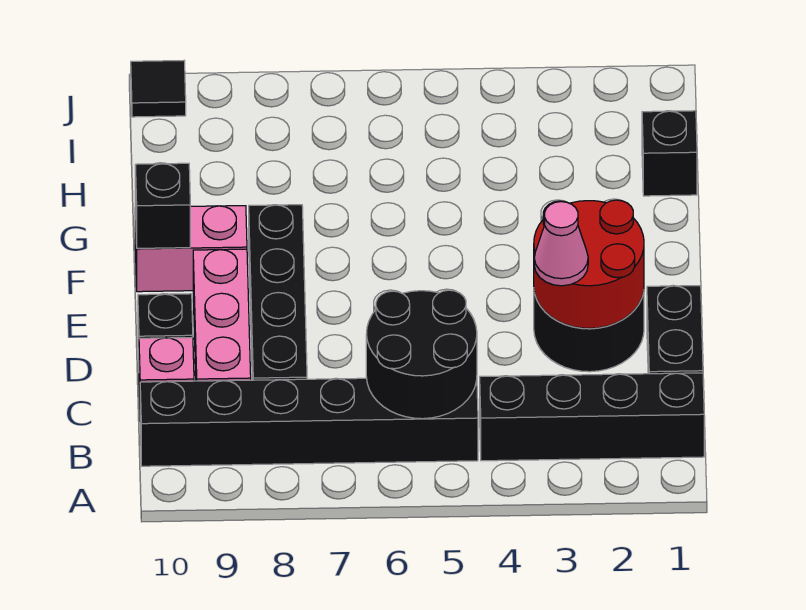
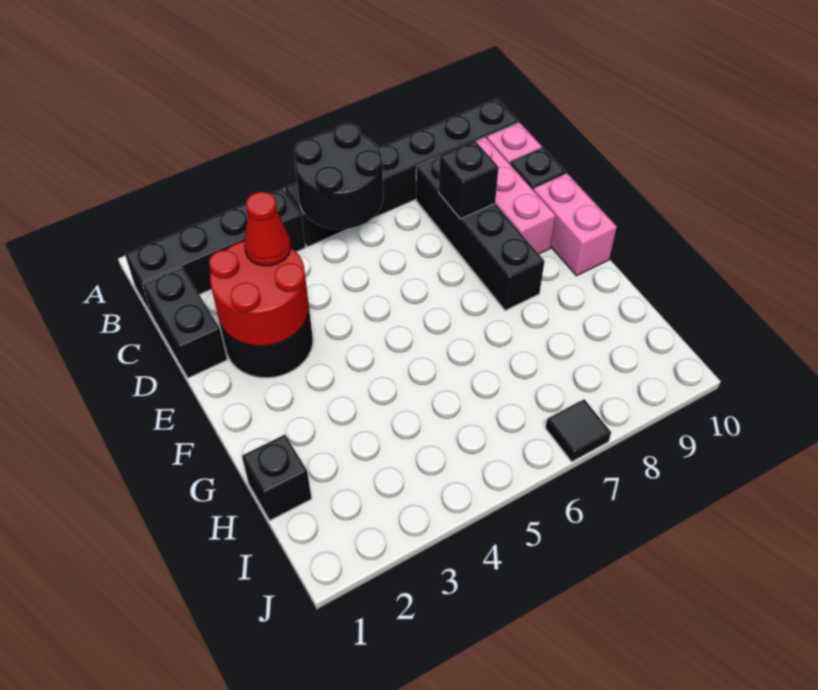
pink 1x1 cone [534,202,588,286] -> red 1x1 cone [245,192,291,266]
pink 1x2 brick [135,206,247,292] -> pink 1x2 brick turned to [534,173,617,276]
black 1x1 brick [135,163,190,248] -> black 1x1 brick moved to [439,141,499,219]
black 1x1 tile [131,61,186,117] -> black 1x1 tile moved to [546,399,611,462]

